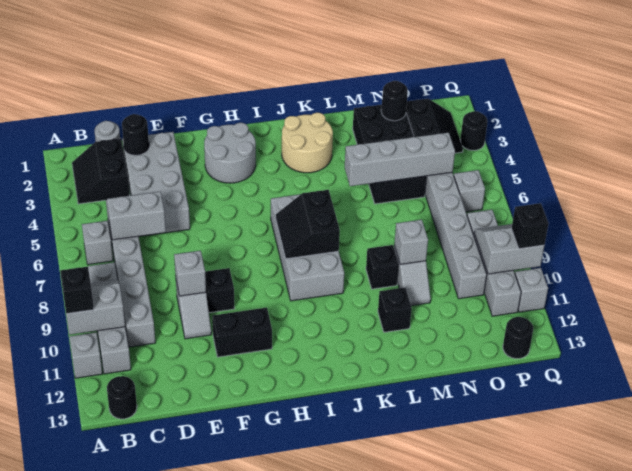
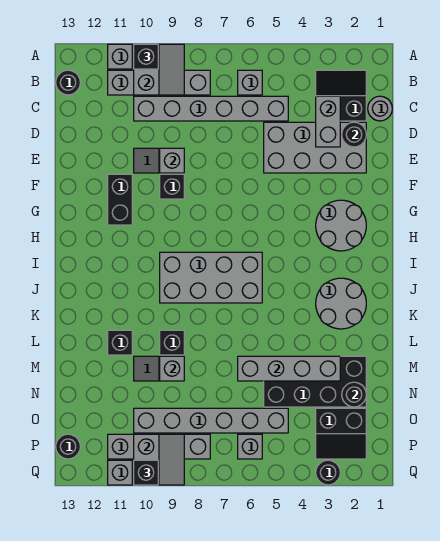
grey 1x2 brick [107,192,166,240] -> grey 1x2 brick moved to [316,96,340,147]
black 2x2 slope [276,190,340,259] -> none
tan 2x2 round brick [282,113,333,173] -> grey 2x2 round brick [316,278,366,329]
grey 1x4 brick [345,133,455,186] -> grey 1x4 brick turned to [238,356,340,381]

